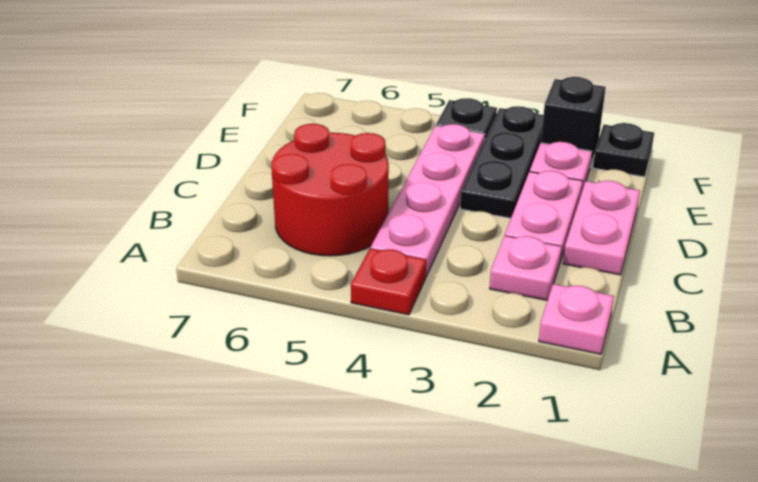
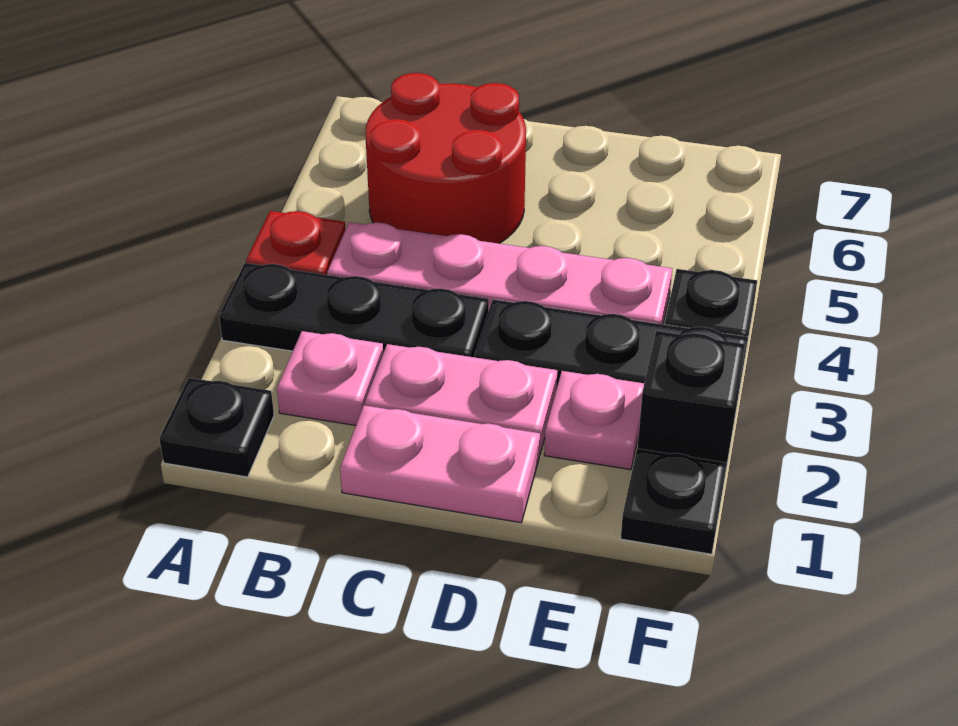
pink 1x1 plate [539,284,614,354] -> black 1x1 plate [159,378,274,477]
none -> black 1x3 plate [219,263,489,357]

